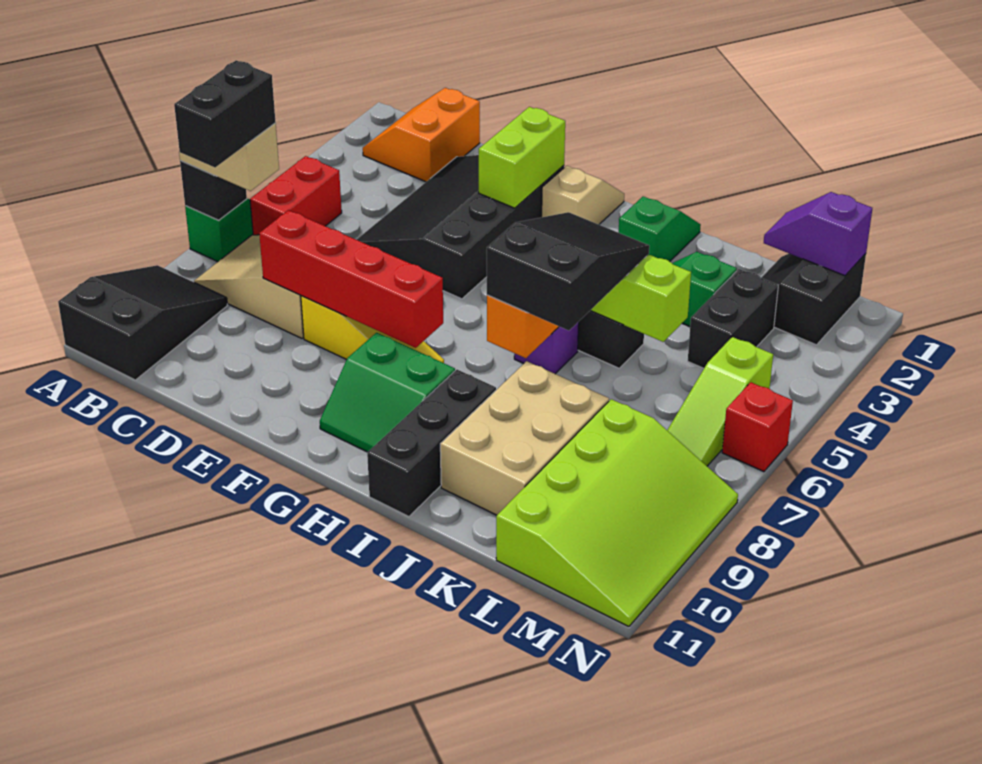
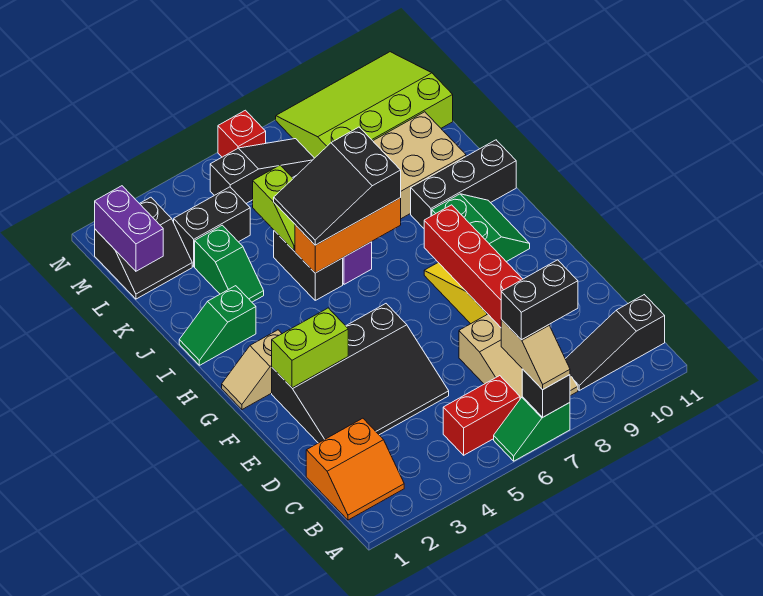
black 2x3 slope [58,265,227,380] -> black 1x3 slope [566,295,665,390]
purple 1x2 slope [764,192,872,276] -> purple 1x2 brick [95,186,163,271]
lime 1x3 slope [667,337,773,466] -> black 1x3 slope [210,139,314,203]

